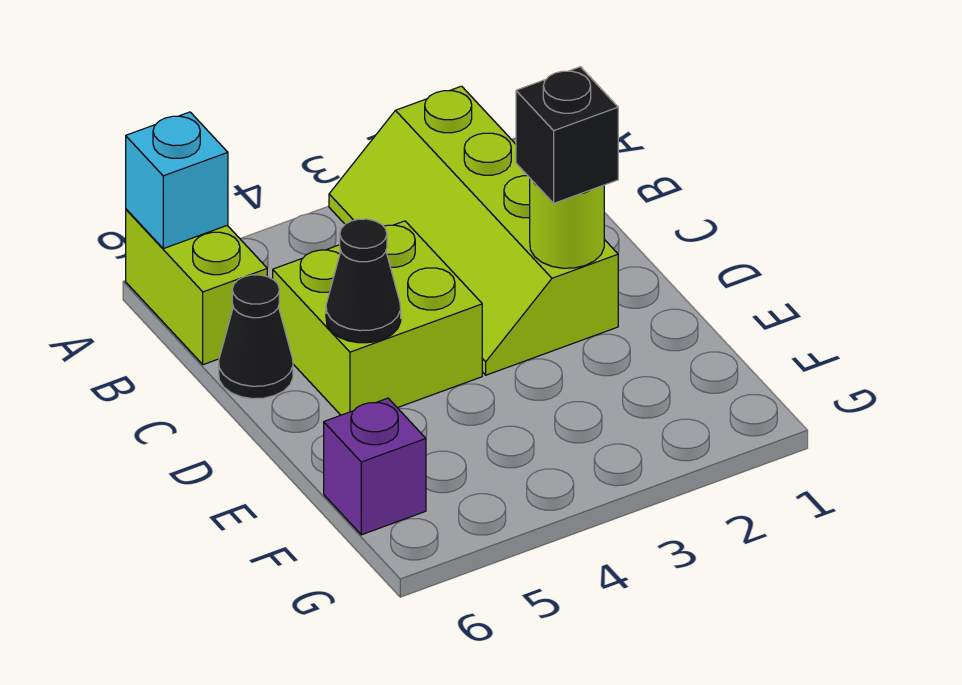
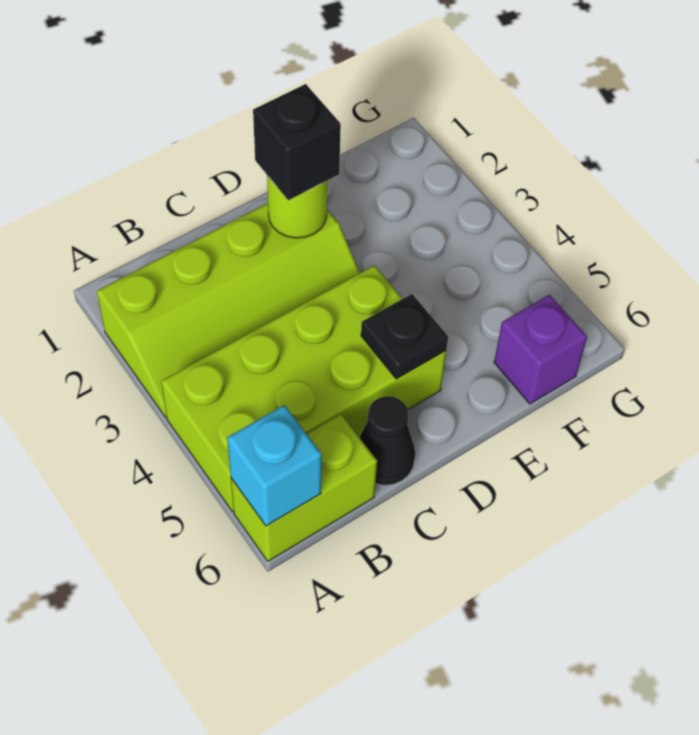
lime 2x2 brick [273,221,482,415] -> lime 2x4 brick [161,265,446,512]
black 1x1 cone [326,219,401,343] -> black 1x1 plate [361,294,448,379]

